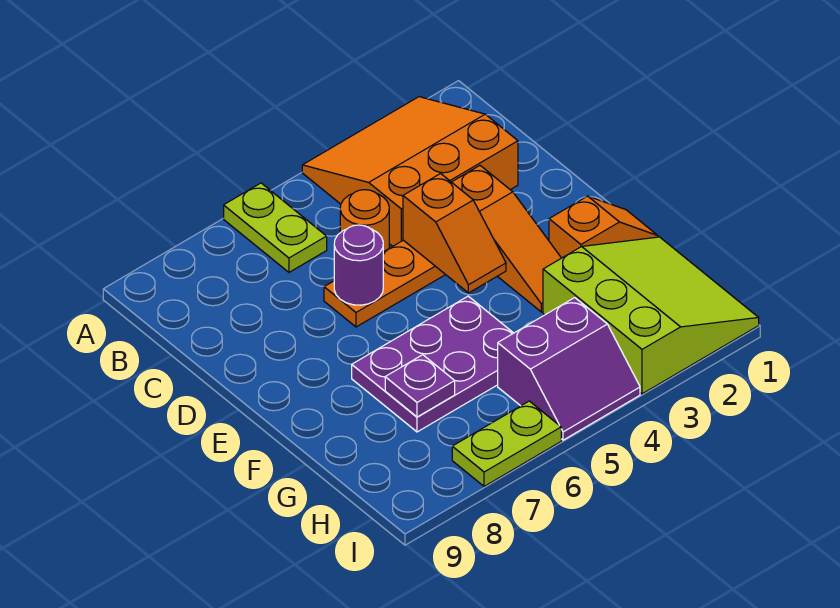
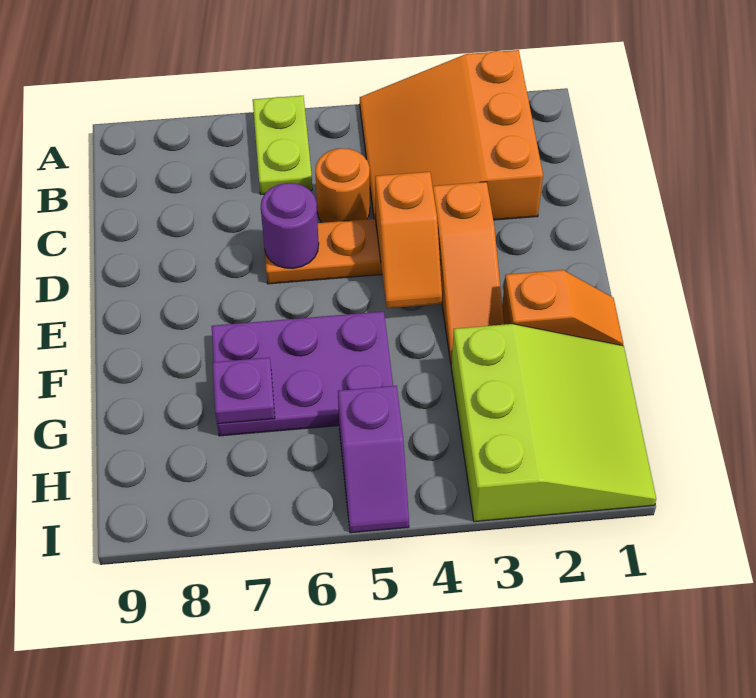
orange 3x3 slope [302,97,518,246] -> orange 3x3 slope turned to [360,50,543,220]
purple 2x2 slope [498,298,640,440] -> purple 1x2 slope [338,386,409,533]
lime 1x2 plate [452,401,561,486] -> none

